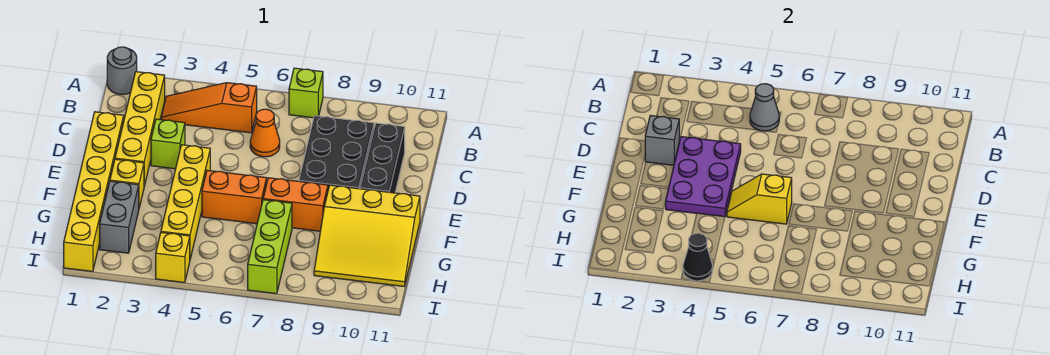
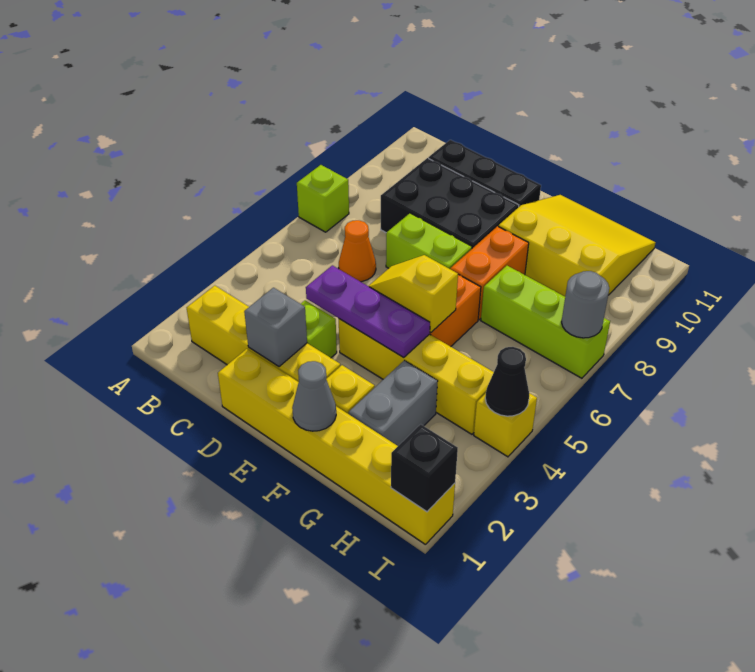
grey 1x1 round brick [107,47,137,94] -> grey 1x1 round brick moved to [562,271,609,338]
orange 1x3 slope [161,83,257,133] -> none
grey 1x1 cone [750,84,779,131] -> grey 1x1 cone moved to [292,361,336,431]
purple 2x3 plate [666,137,741,217] -> purple 1x3 plate [306,265,430,358]
none -> lime 1x2 brick [386,213,472,269]
yellow 1x2 slope [727,174,792,224] -> yellow 1x2 slope turned to [369,255,458,333]
yellow 3x3 slope [314,185,420,286] -> yellow 3x3 slope turned to [498,195,655,296]
grey 1x2 brick [100,181,139,253] -> grey 1x2 brick turned to [349,360,438,446]
none -> black 1x1 brick [391,424,458,512]

